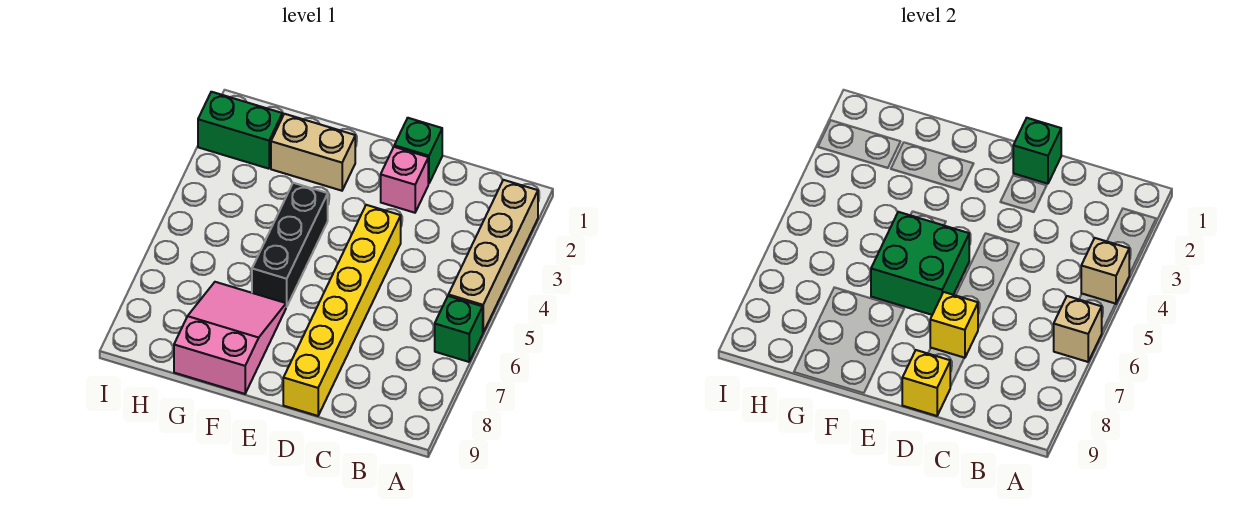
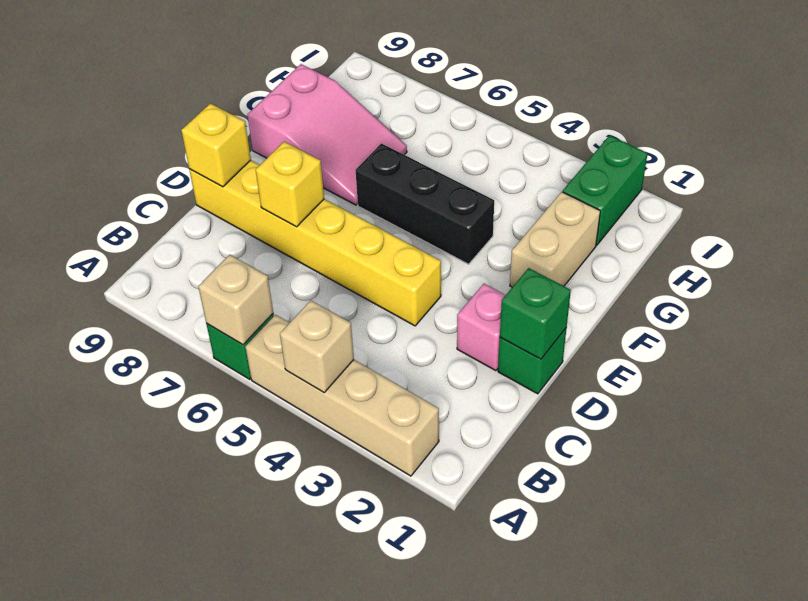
green 2x2 brick [871,212,969,315] -> none

